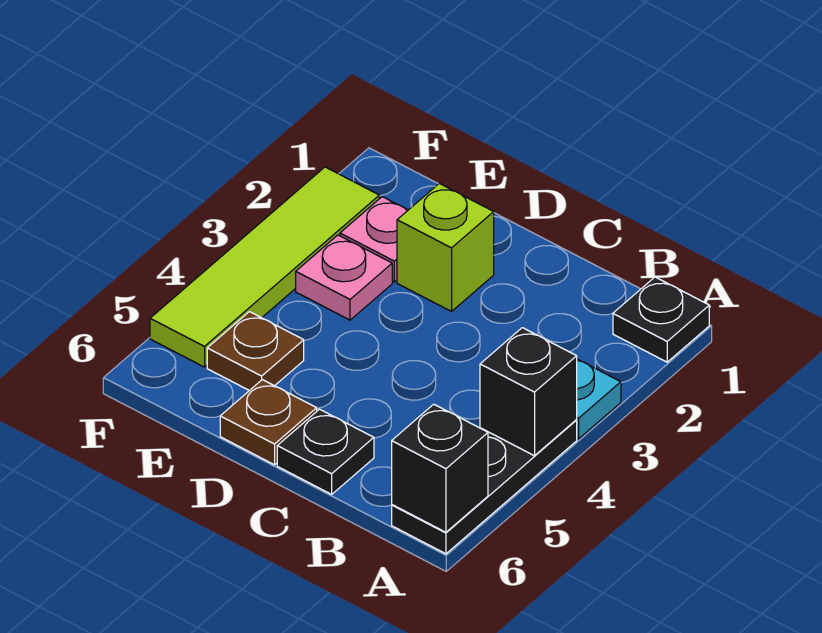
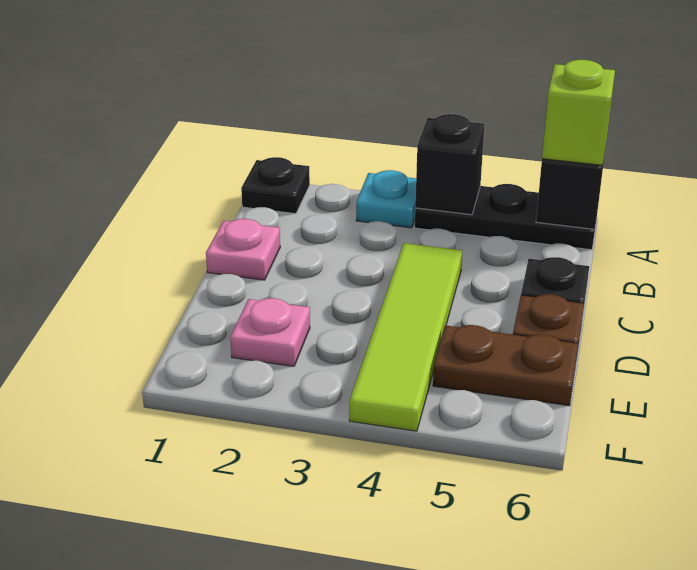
lime 1x1 brick [397,183,494,312] -> lime 1x1 brick moved to [542,60,615,165]
pink 1x1 plate [296,235,392,320] -> pink 1x1 plate moved to [206,219,280,280]
brown 1x1 plate [207,312,304,391] -> brown 1x2 plate [433,325,578,406]
lime 1x4 tile [150,167,379,367] -> lime 1x4 tile turned to [349,243,462,431]

